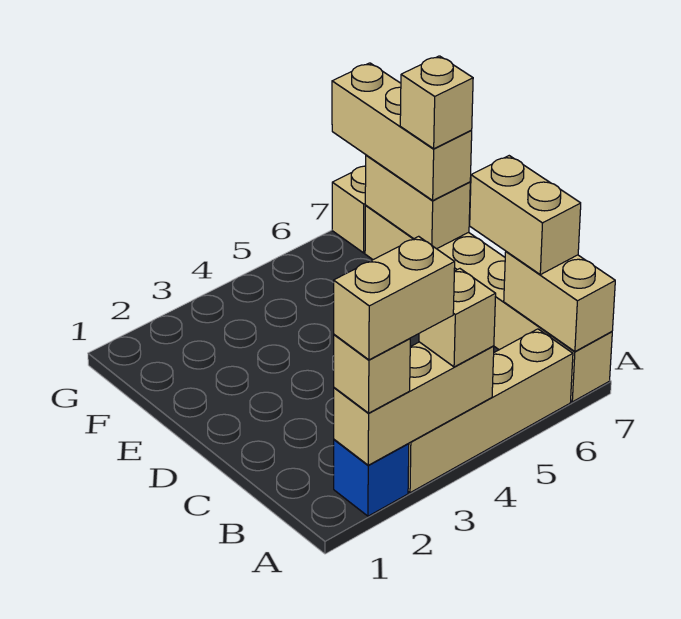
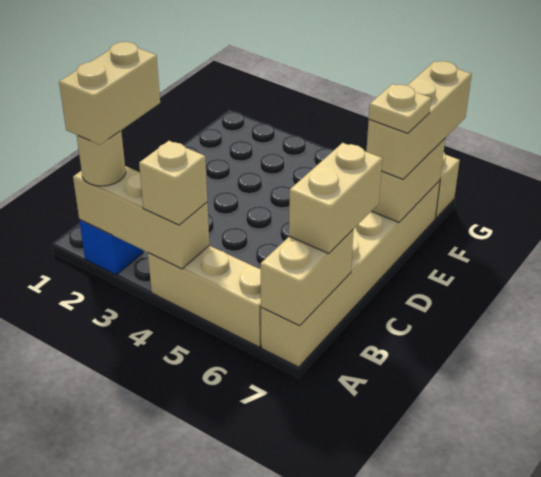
tan 1x1 brick [334,335,410,413] -> tan 1x1 round brick [77,131,126,186]
tan 1x2 brick [334,236,455,360] -> tan 1x2 brick turned to [59,42,160,145]
tan 1x4 brick [408,329,573,493] -> tan 1x3 brick [148,246,261,347]
tan 1x1 brick [400,56,473,149] -> tan 1x1 plate [369,84,431,133]

